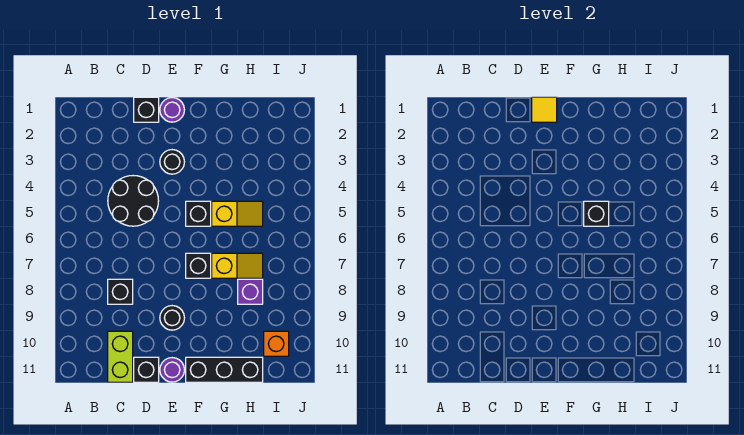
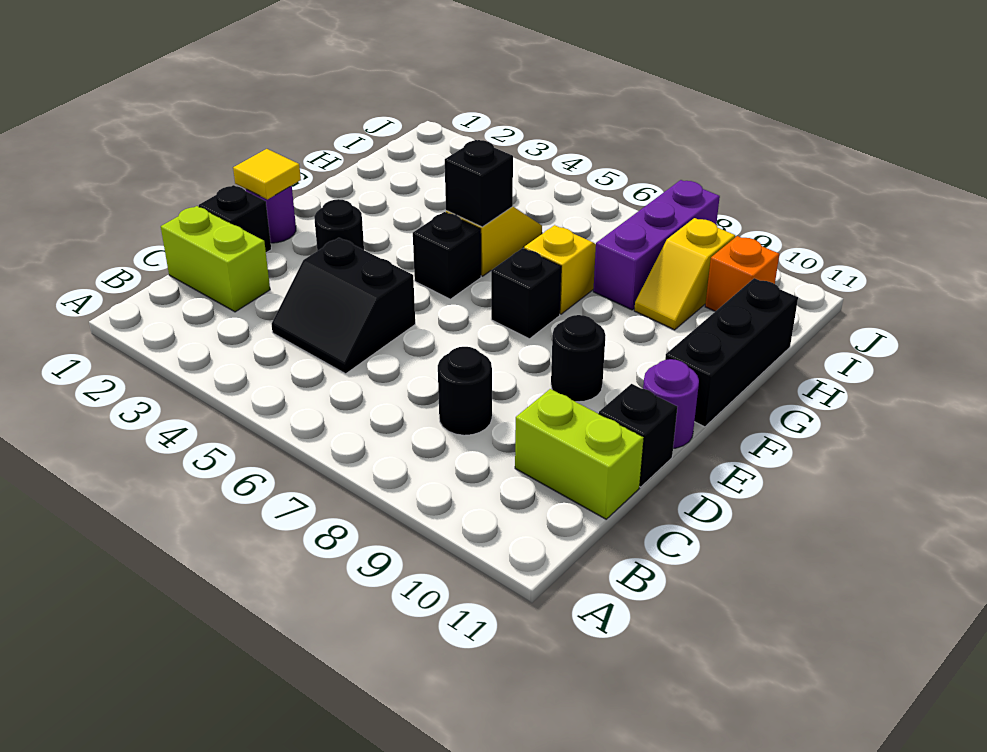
none -> lime 1x2 brick [161,206,270,312]
black 2x2 round brick [108,176,159,226] -> black 2x2 slope [272,238,415,374]
black 1x1 brick [108,279,133,304] -> black 1x1 round brick [438,347,492,435]
purple 1x1 brick [238,279,263,304] -> purple 1x3 brick [593,180,720,310]
none -> yellow 1x2 slope [634,218,735,330]

